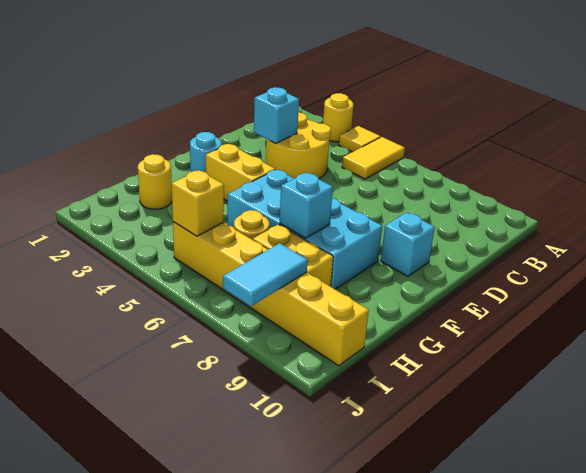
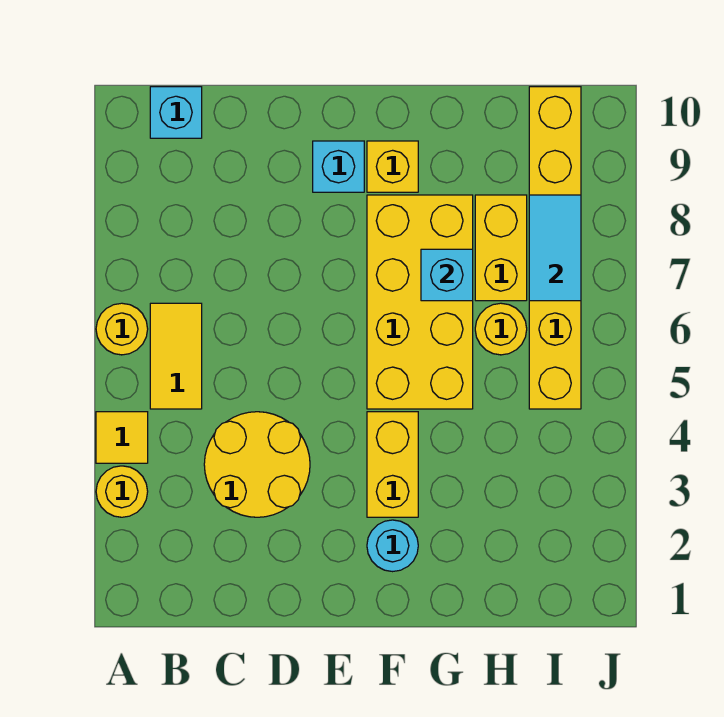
yellow 1x2 tile [342,137,405,179] -> yellow 1x2 tile turned to [150,303,202,409]
cyan 1x1 brick [254,87,299,144] -> cyan 1x1 brick moved to [150,87,202,138]
cyan 2x4 brick [228,169,382,289] -> yellow 2x4 brick [367,195,473,409]
yellow 1x1 round brick [138,154,172,209] -> yellow 1x1 round brick moved to [96,303,148,355]
yellow 1x1 brick [172,170,224,236] -> yellow 1x1 brick moved to [367,141,418,192]
cyan 1x2 tile [223,243,308,306] -> cyan 1x2 tile turned to [529,195,581,301]

